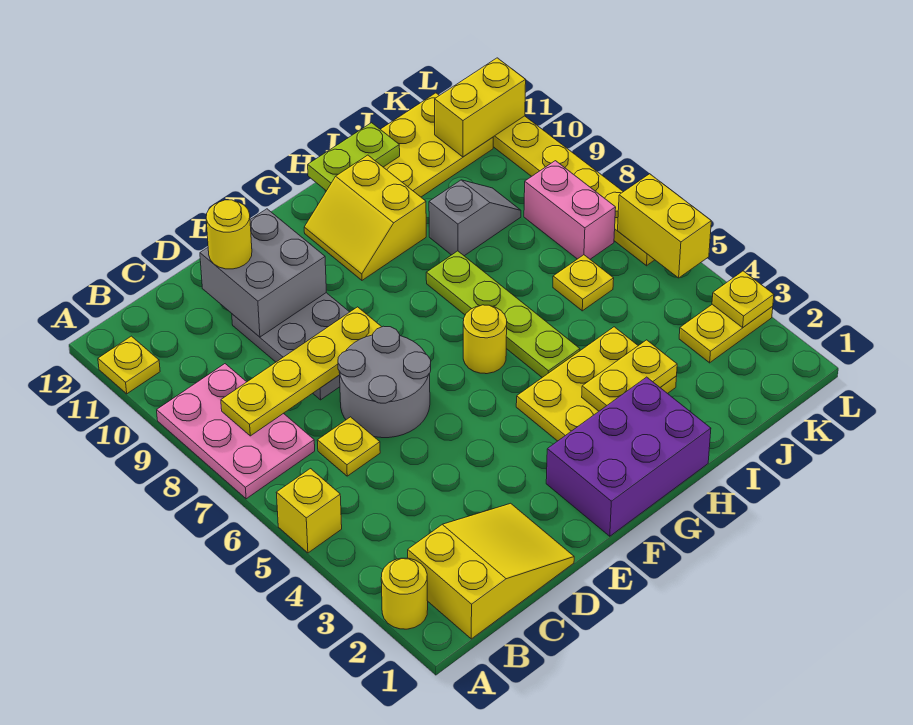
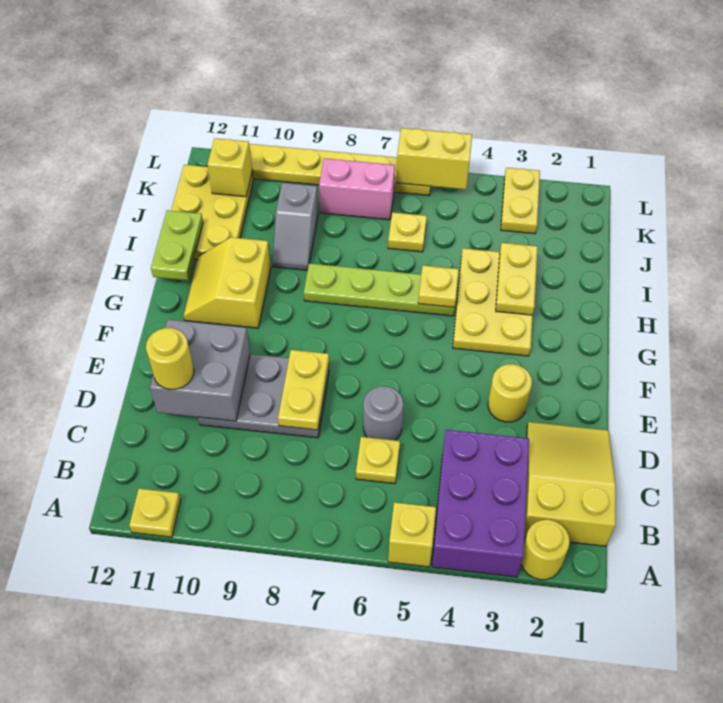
pink 2x3 plate [157,364,315,499] -> none
yellow 1x4 plate [221,307,381,436] -> yellow 1x2 plate [278,350,329,430]
grey 2x2 round brick [338,326,431,438] -> grey 1x1 round brick [363,386,403,440]
purple 2x3 brick [546,377,711,536] -> purple 2x3 brick moved to [432,430,529,577]
yellow 1x1 round brick [463,305,507,374] -> yellow 1x1 round brick moved to [488,364,532,422]
yellow 2x2 slope [304,155,426,280] -> yellow 2x2 slope turned to [184,237,271,328]
grey 1x2 slope [429,180,521,256] -> grey 1x2 slope turned to [272,183,318,270]
yellow 1x2 brick [435,58,526,157] -> yellow 1x1 brick [208,138,252,197]
yellow 1x1 plate [712,271,774,327] -> yellow 1x1 plate moved to [418,266,459,307]

